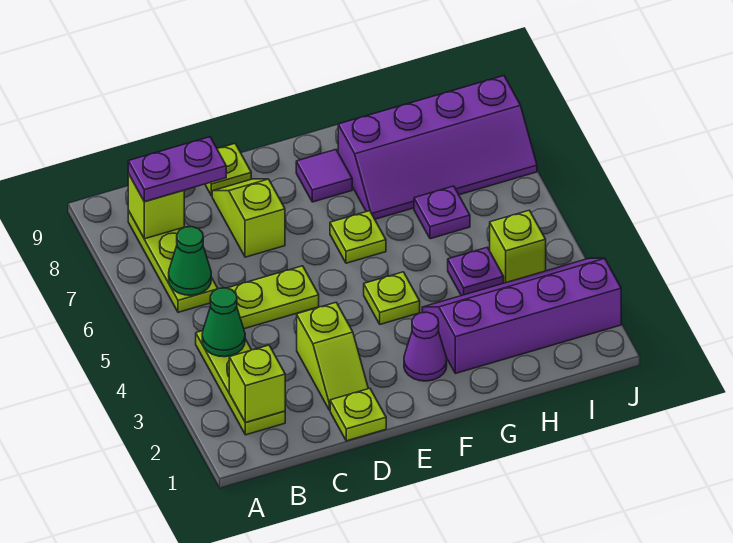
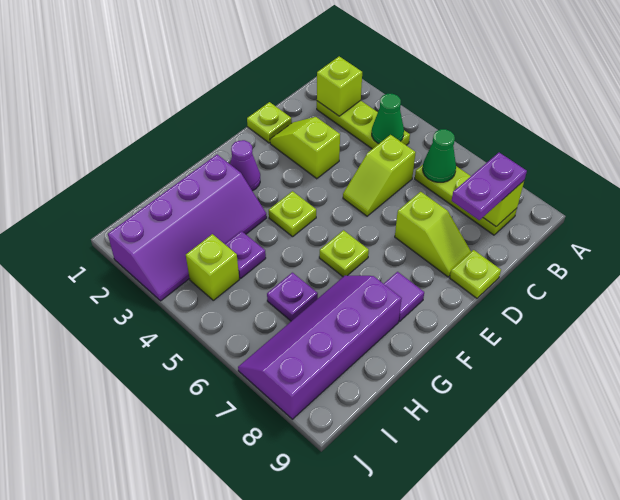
lime 1x2 plate [228,266,319,329] -> lime 1x2 slope [343,135,416,216]

